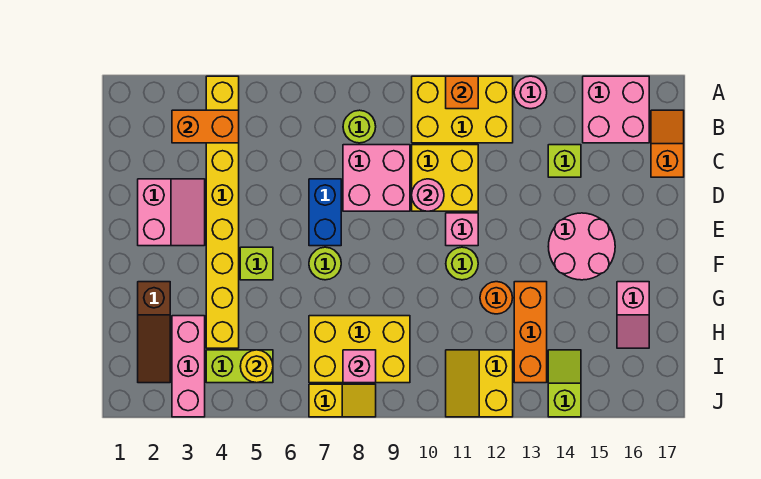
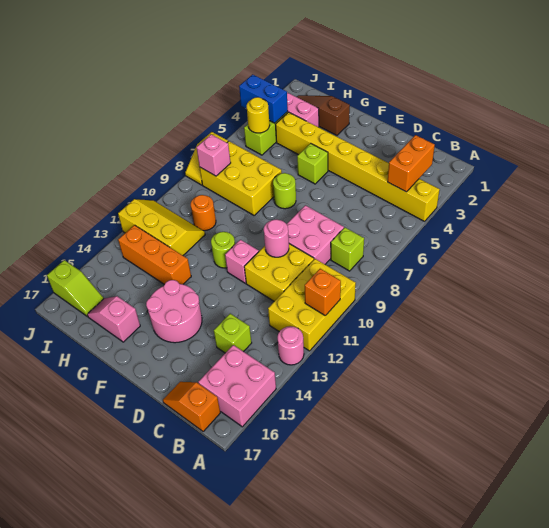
lime 1x1 round brick [343,110,376,143] -> lime 1x1 brick [331,228,364,271]
orange 1x2 slope [651,110,684,177] -> orange 1x2 slope turned to [163,382,220,432]
pink 2x2 slope [138,179,205,246] -> none
blue 1x2 brick [309,179,341,246] -> blue 1x2 brick moved to [239,74,288,123]
orange 1x1 round brick [480,282,513,314] -> orange 1x1 round brick moved to [191,195,216,231]
yellow 2x3 brick [309,316,410,383] -> yellow 2x3 brick turned to [200,141,282,215]
yellow 2x2 slope [446,350,513,417] -> yellow 2x3 slope [118,199,205,255]
lime 1x2 slope [548,350,581,417] -> lime 1x2 slope moved to [47,260,104,316]

